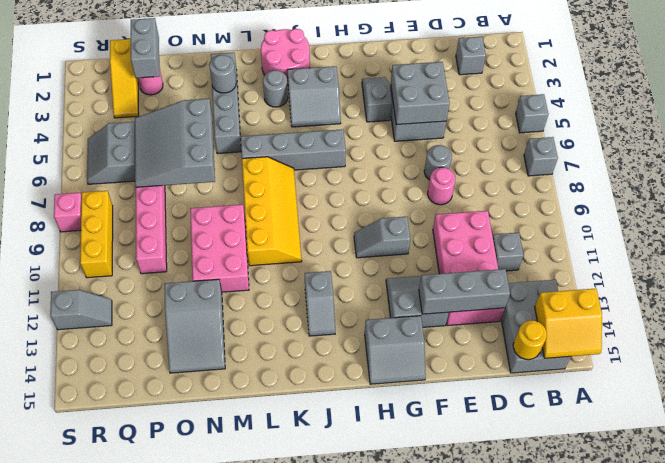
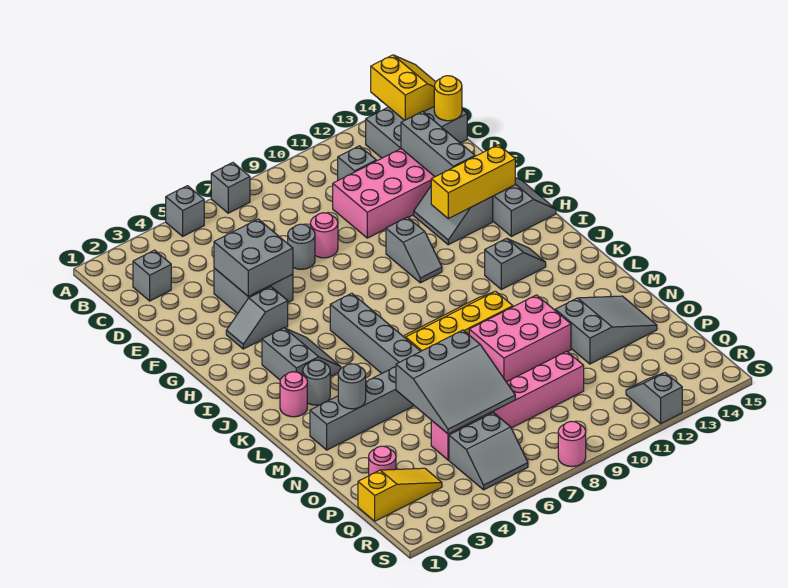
pink 2x2 round brick [261,29,310,86] -> pink 1x1 round brick [280,372,307,417]
grey 1x2 brick [131,18,159,78] -> none
yellow 1x3 brick [80,191,113,278] -> yellow 1x3 brick moved to [431,145,515,219]
pink 1x1 brick [54,193,82,232] -> pink 1x1 round brick [558,422,586,467]

